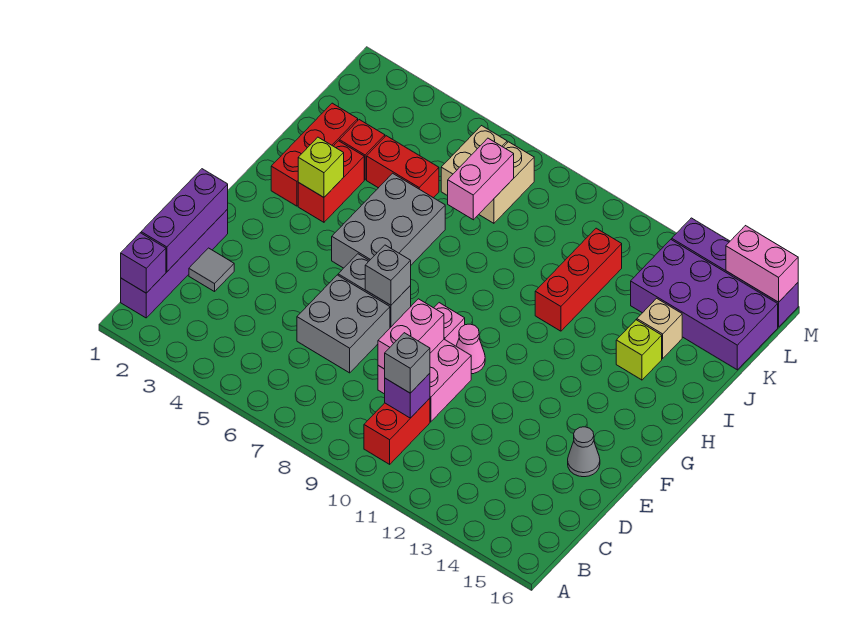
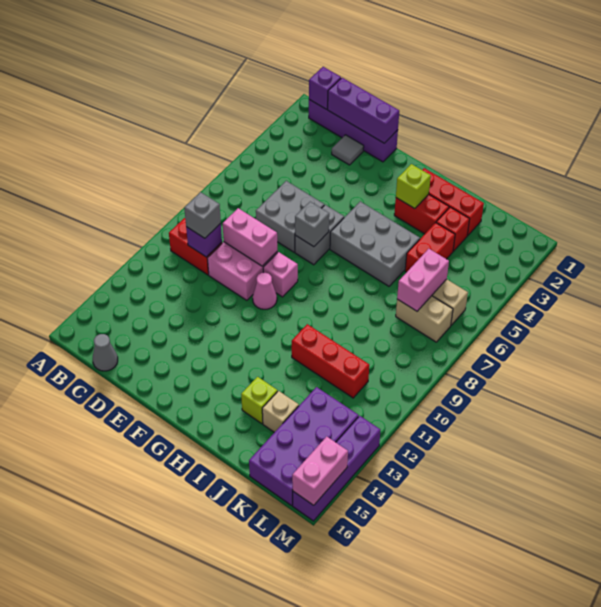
grey 1x1 cone [568,427,600,477] -> grey 1x1 cone moved to [93,334,118,371]
pink 1x2 brick [448,138,514,220] -> pink 1x2 brick turned to [397,249,449,311]

